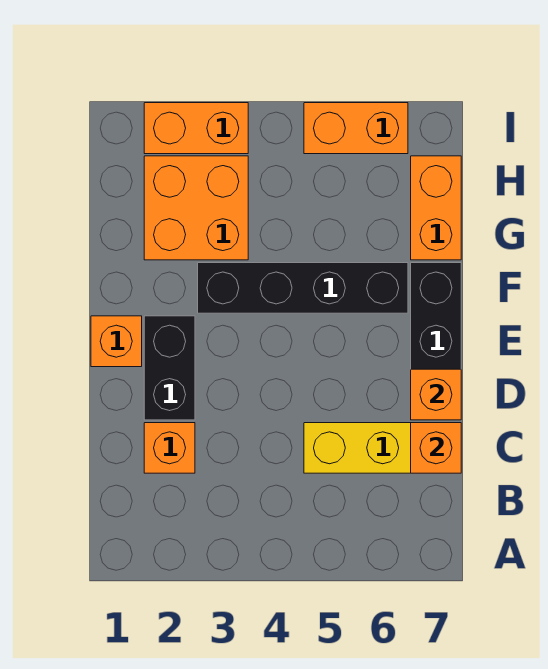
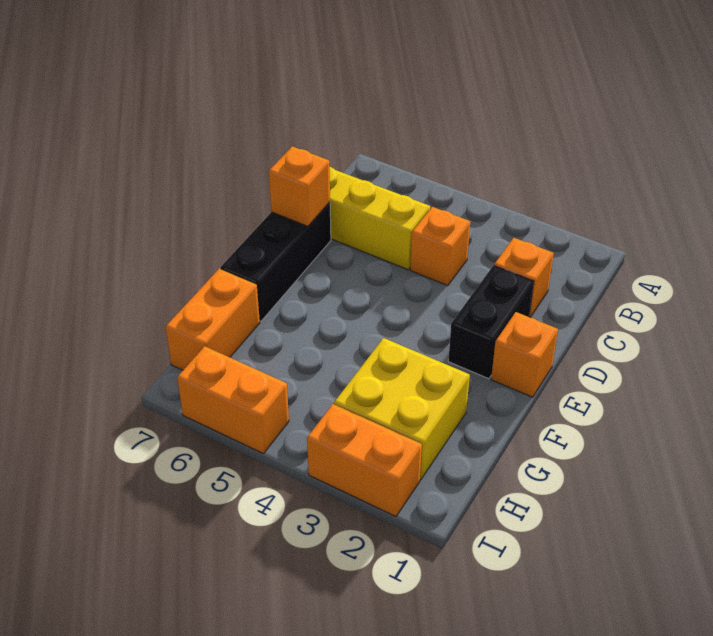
orange 1x1 brick [411,423,461,473] -> orange 1x1 brick moved to [410,207,470,286]
black 1x4 brick [198,263,408,313] -> none
orange 2x2 brick [144,156,248,260] -> yellow 2x2 brick [334,338,470,480]

